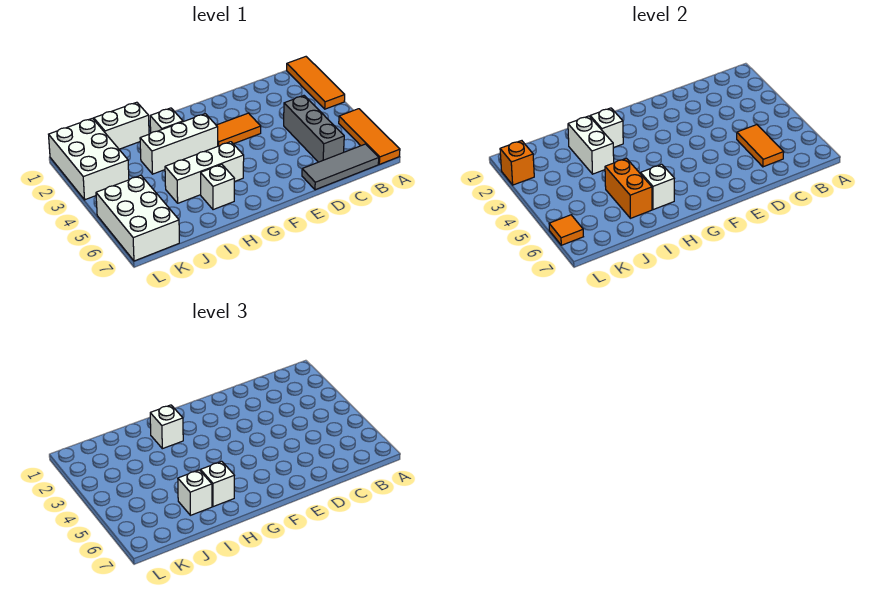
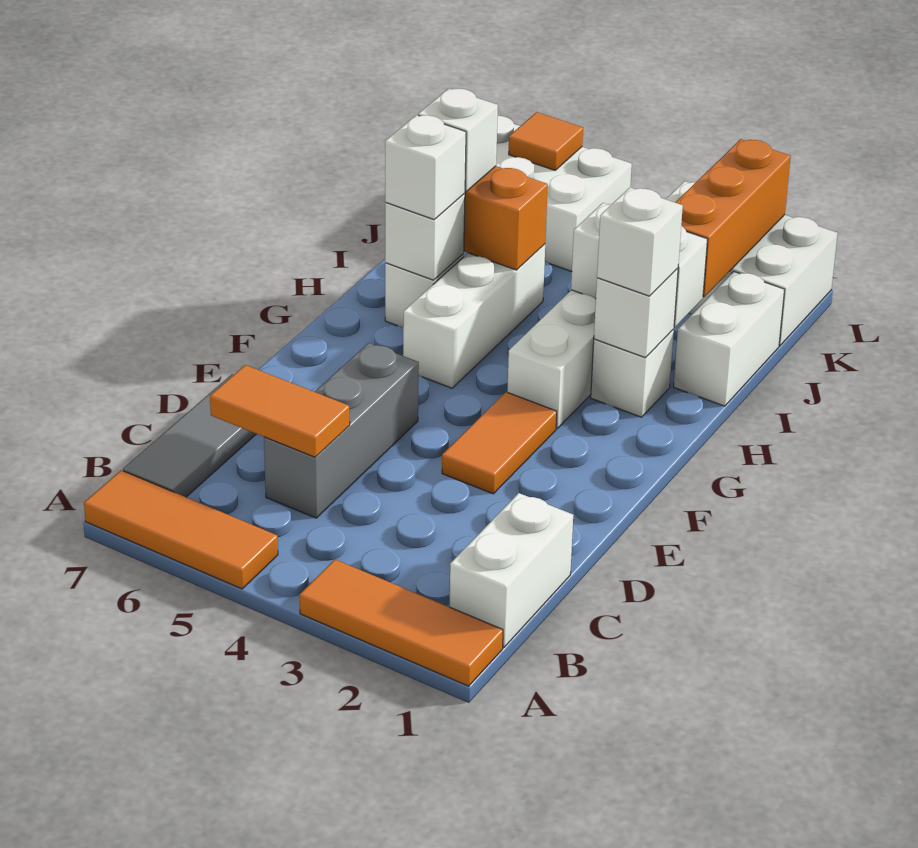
none -> white 1x2 brick [450,493,573,647]
grey 1x3 brick [284,96,344,162] -> grey 1x3 brick turned to [264,343,419,518]
orange 1x1 brick [500,141,534,185] -> orange 1x3 brick [675,139,791,297]

